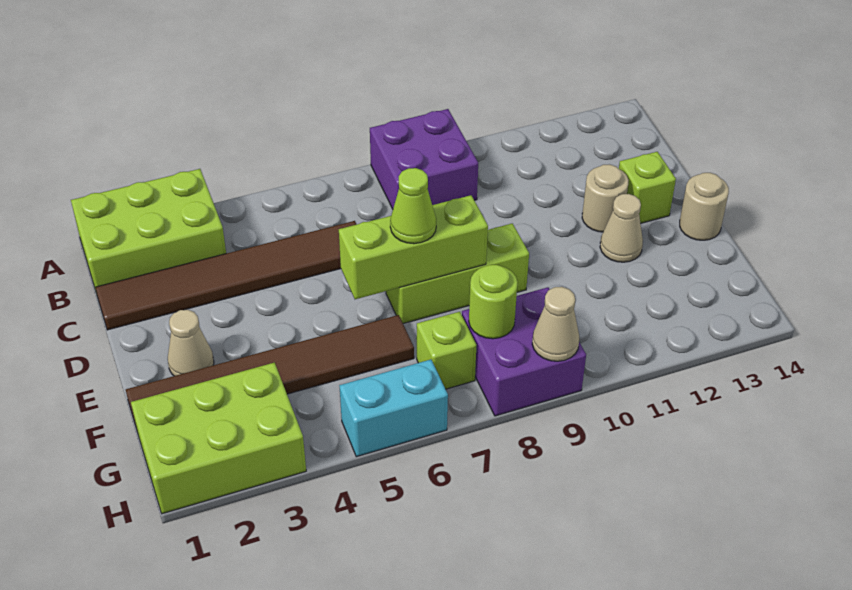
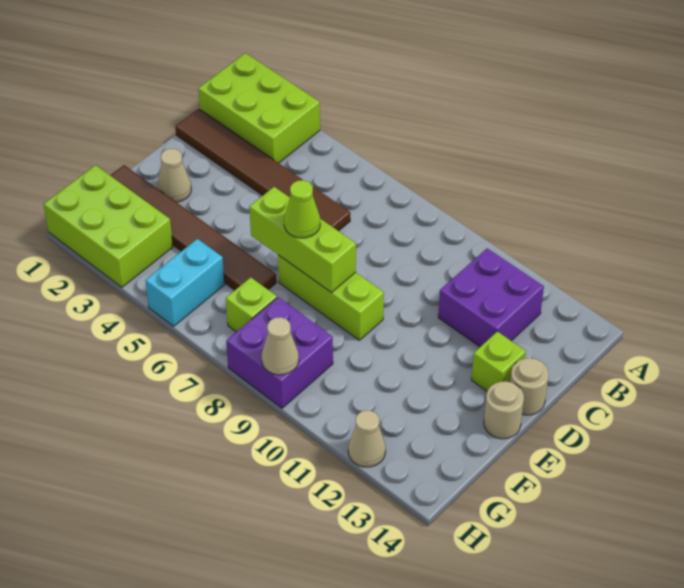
purple 2x2 brick [370,109,478,209] -> purple 2x2 brick moved to [438,248,544,347]
tan 1x1 round brick [582,164,629,232] -> tan 1x1 round brick moved to [510,358,549,415]
tan 1x1 cone [600,194,643,262] -> tan 1x1 cone moved to [348,410,386,467]
lime 1x1 round brick [469,265,518,339] -> none
cyan 1x2 brick [339,360,448,457] -> cyan 1x2 brick turned to [145,239,225,326]

